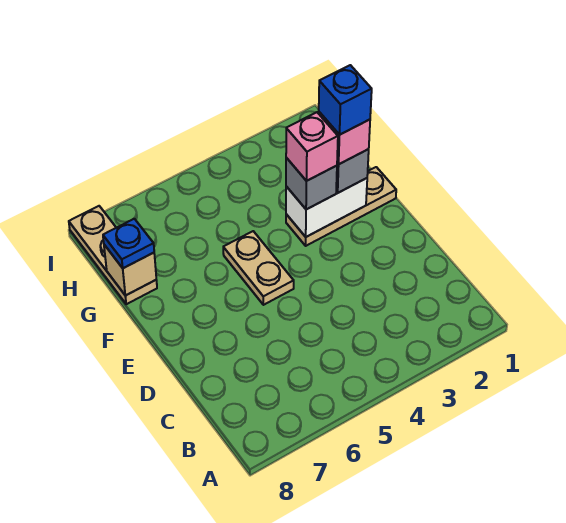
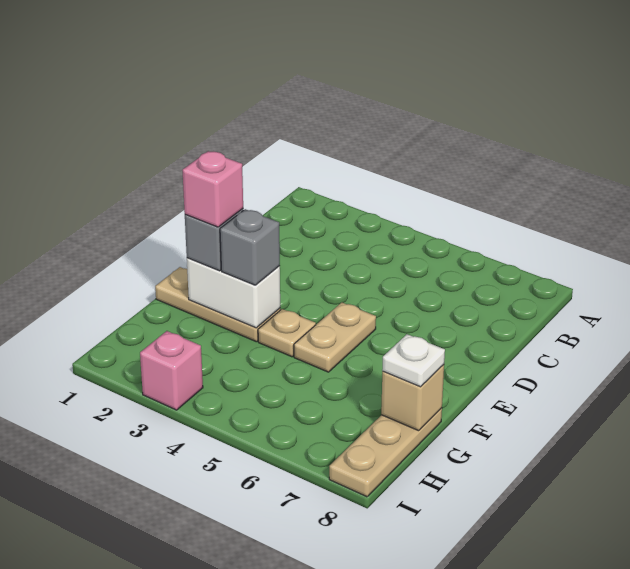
blue 1x1 brick [319,65,372,135] -> none
pink 1x1 brick [286,112,338,181] -> pink 1x1 brick moved to [140,331,203,410]
none -> tan 1x1 plate [258,309,316,357]
blue 1x1 plate [103,219,154,268] -> white 1x1 plate [382,334,445,387]

